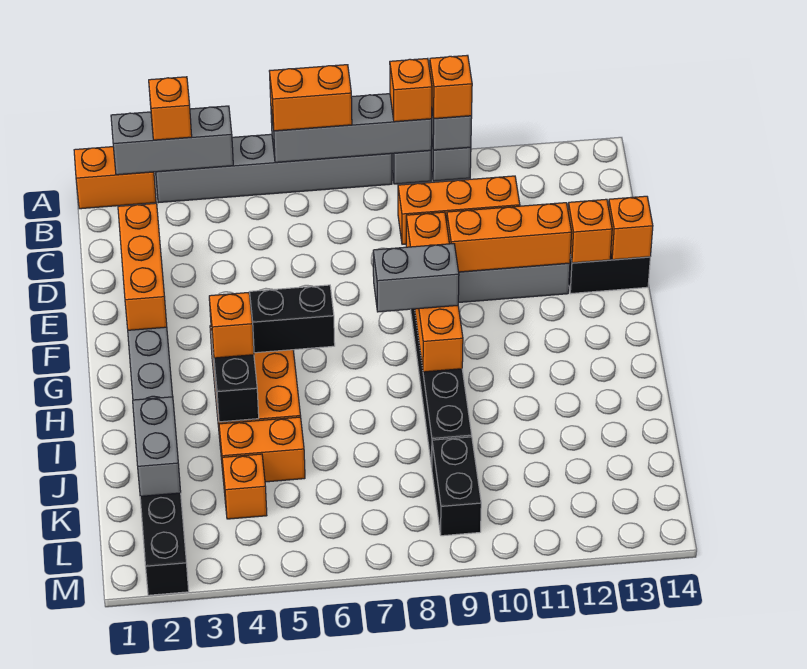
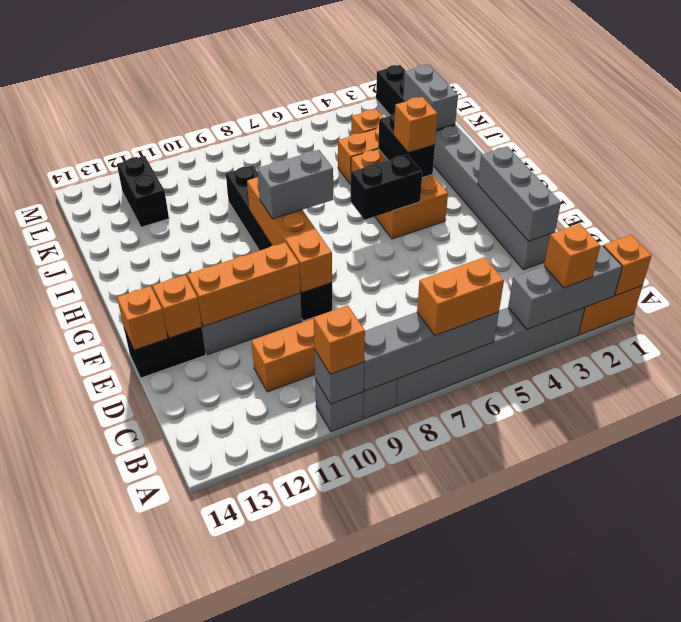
orange 1x1 brick [390,58,432,122] -> orange 1x1 brick moved to [603,235,652,295]
orange 1x3 brick [118,203,167,330] -> grey 1x3 brick [478,146,561,241]
black 1x2 brick [432,437,481,536] -> black 1x2 brick moved to [117,156,169,227]

